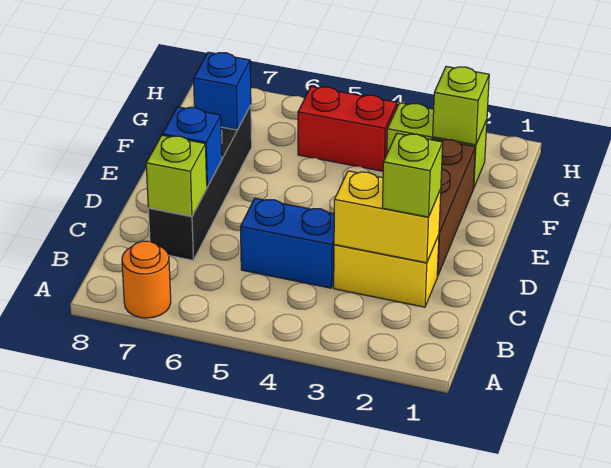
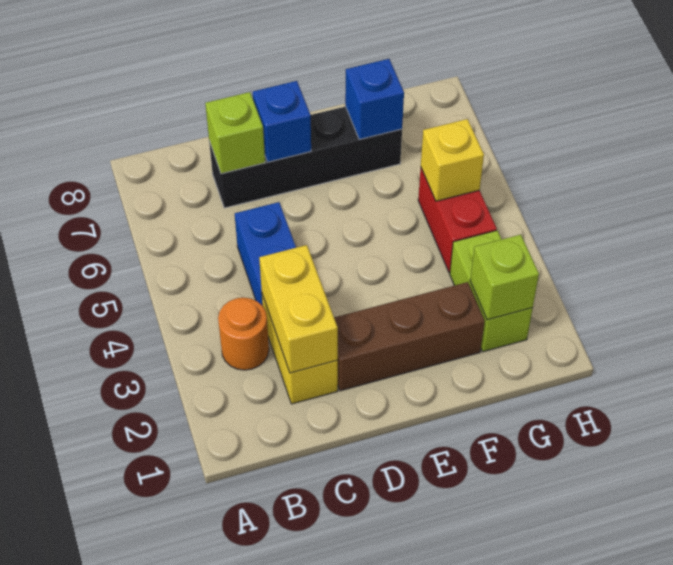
orange 1x1 round brick [122,241,171,318] -> orange 1x1 round brick moved to [218,297,269,370]
lime 1x1 brick [382,133,443,217] -> none
none -> yellow 1x1 brick [421,119,484,201]

